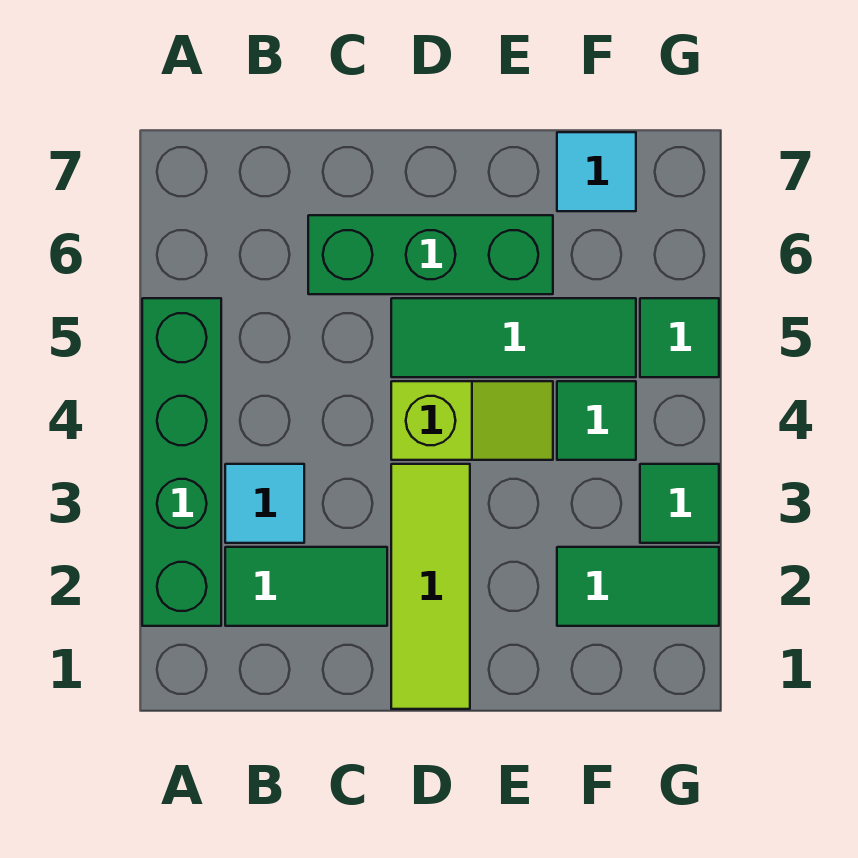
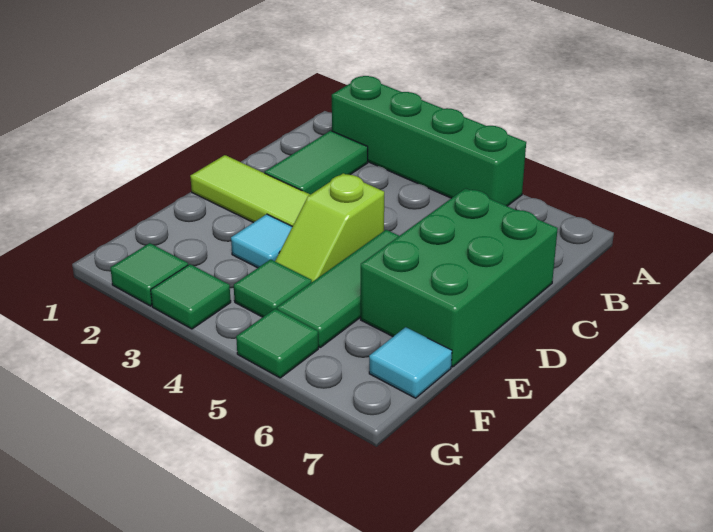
cyan 1x1 tile [225,464,304,543] -> cyan 1x1 tile moved to [231,214,292,268]
green 1x3 brick [308,215,553,294] -> green 2x3 brick [361,188,558,367]
green 1x2 tile [557,547,719,626] -> green 1x1 tile [110,243,188,306]

